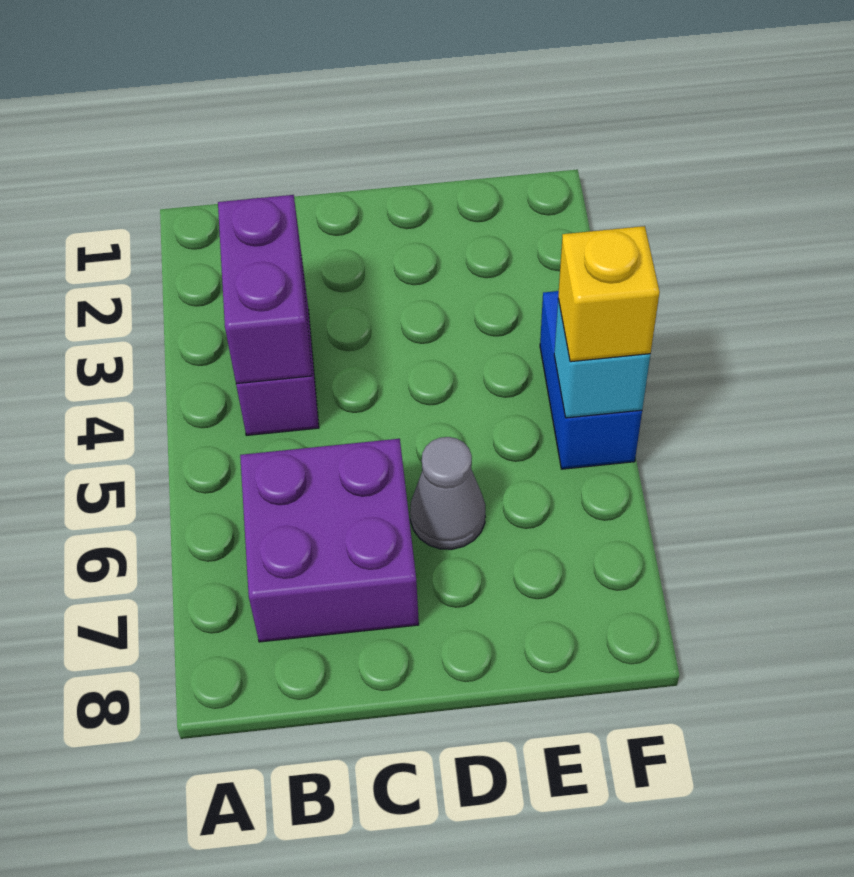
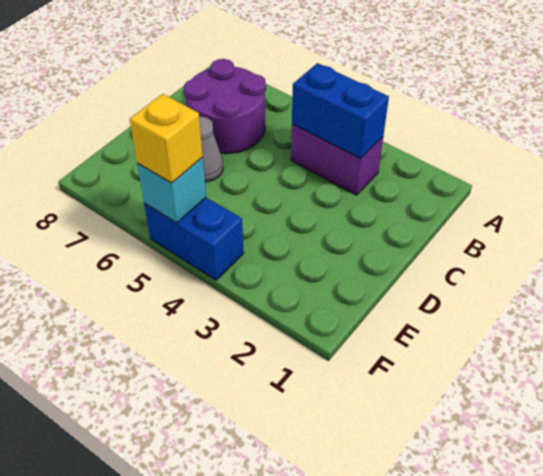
purple 1x2 brick [218,195,312,384] -> blue 1x2 brick [292,63,389,159]
purple 2x2 brick [240,439,419,642] -> purple 2x2 round brick [184,59,266,154]

